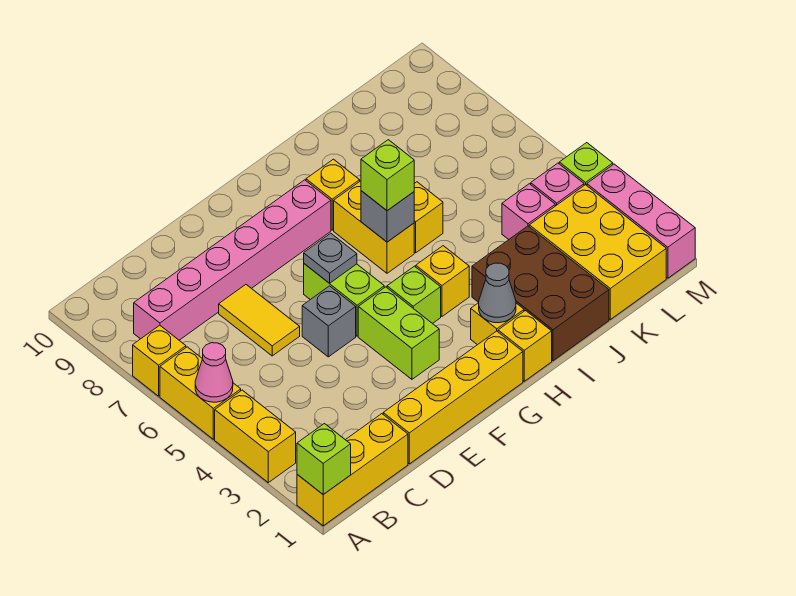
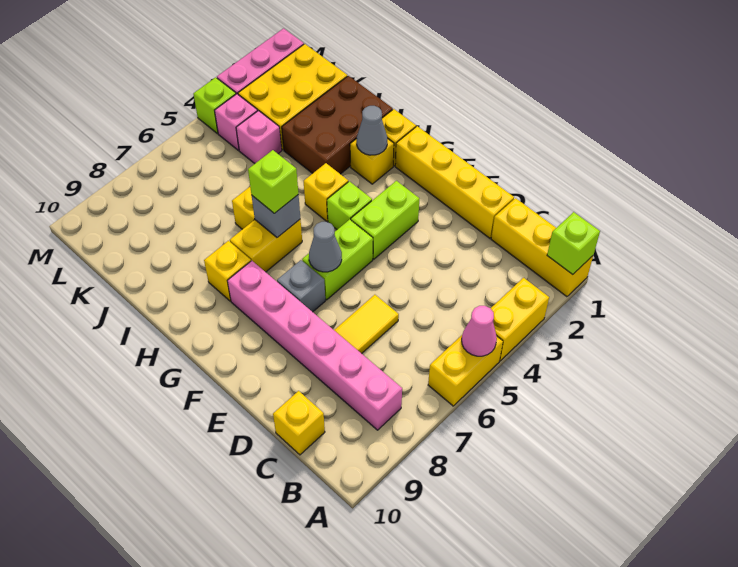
yellow 1x1 brick [133,325,186,396] -> yellow 1x1 brick moved to [273,391,325,455]
grey 1x1 brick [302,286,356,357] -> grey 1x1 brick moved to [277,260,325,312]
grey 1x1 plate [304,233,357,283] -> grey 1x1 cone [309,222,342,272]

